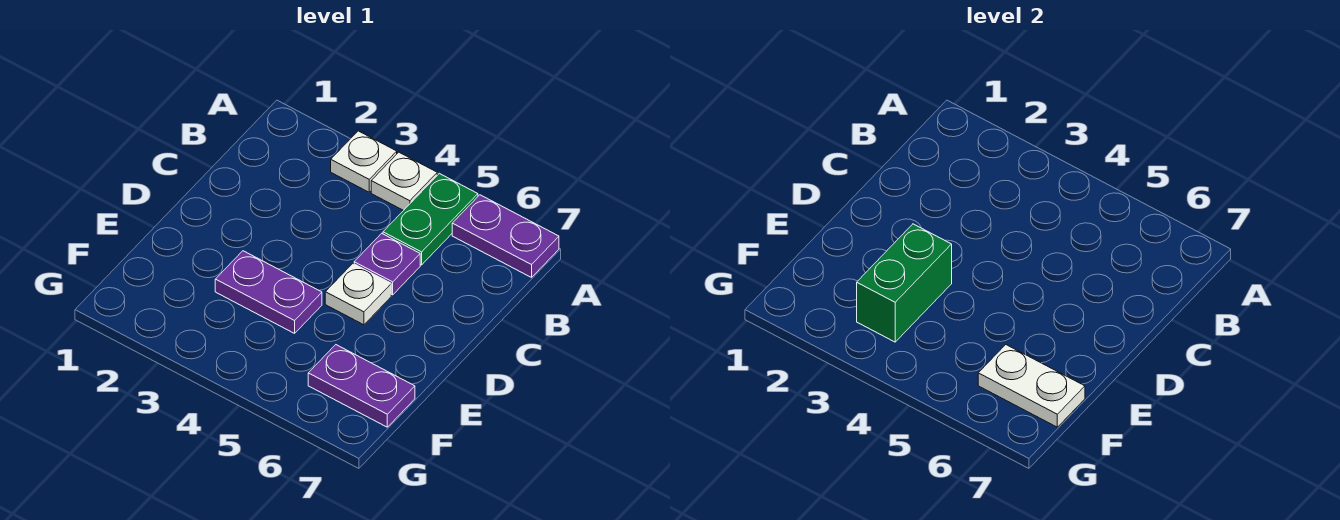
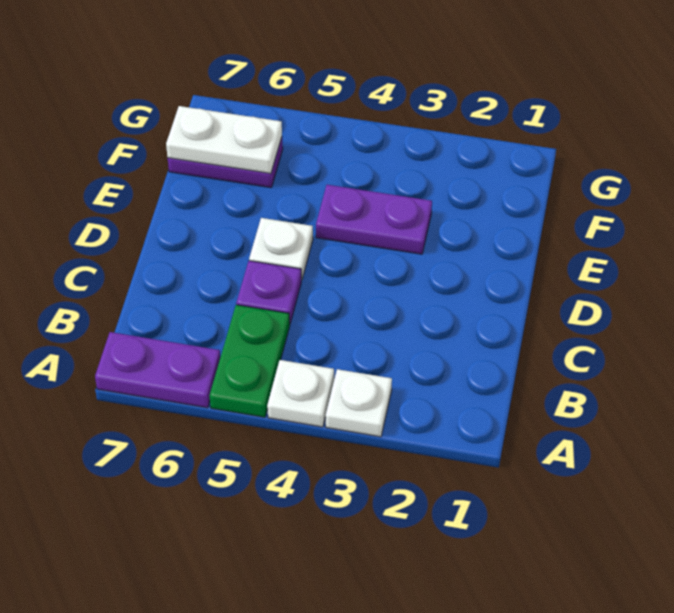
green 1x2 brick [857,224,952,342] -> none

